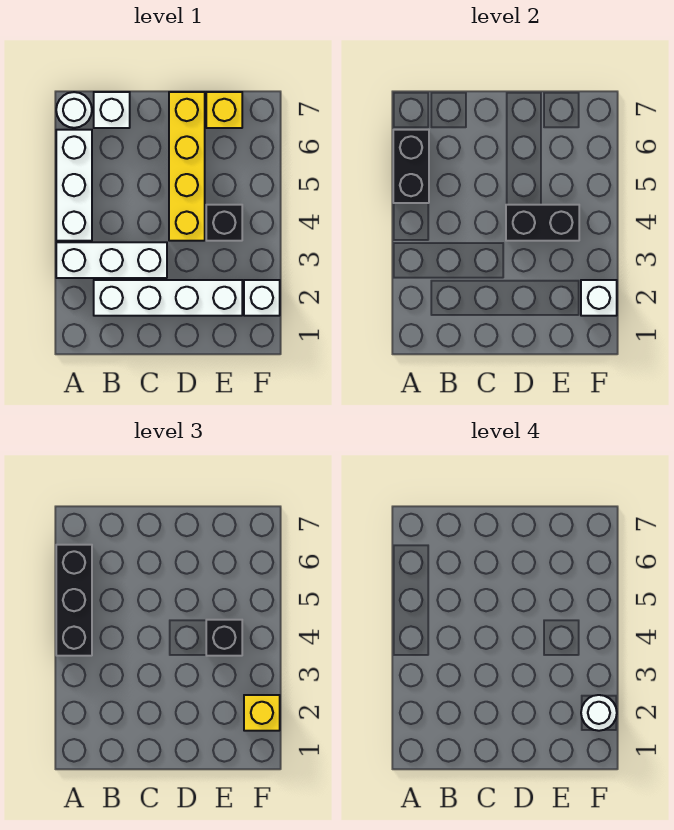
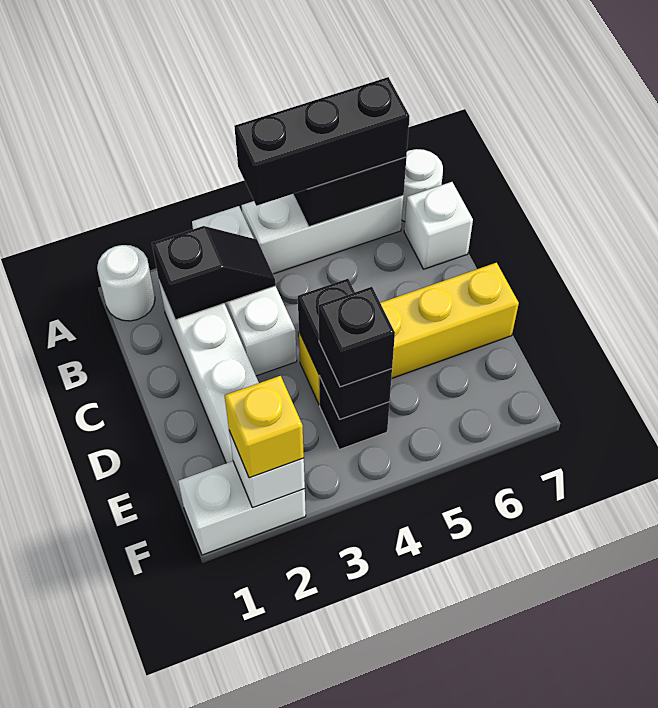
none -> black 1x2 slope [152,226,276,320]
yellow 1x1 brick [206,92,242,128] -> none
white 1x1 brick [244,280,280,316] -> white 1x2 brick [178,461,306,555]
white 1x1 round brick [581,695,617,731] -> white 1x1 round brick moved to [97,245,155,321]

